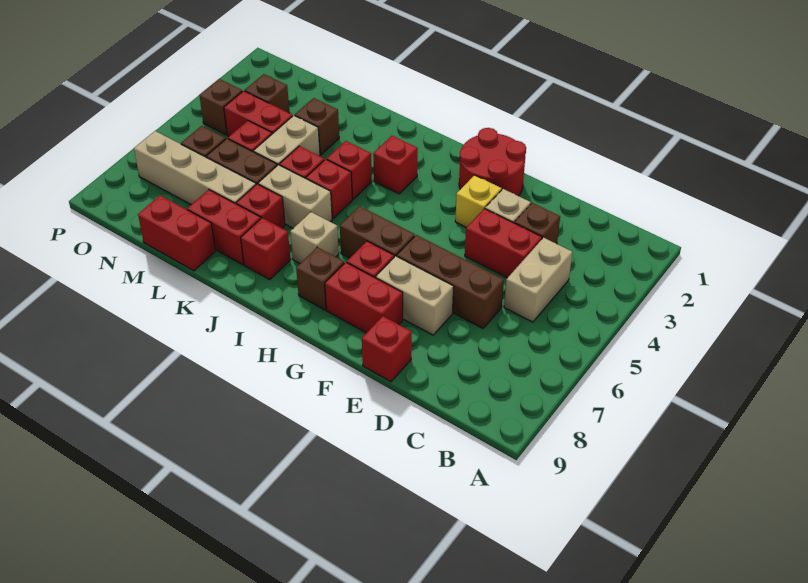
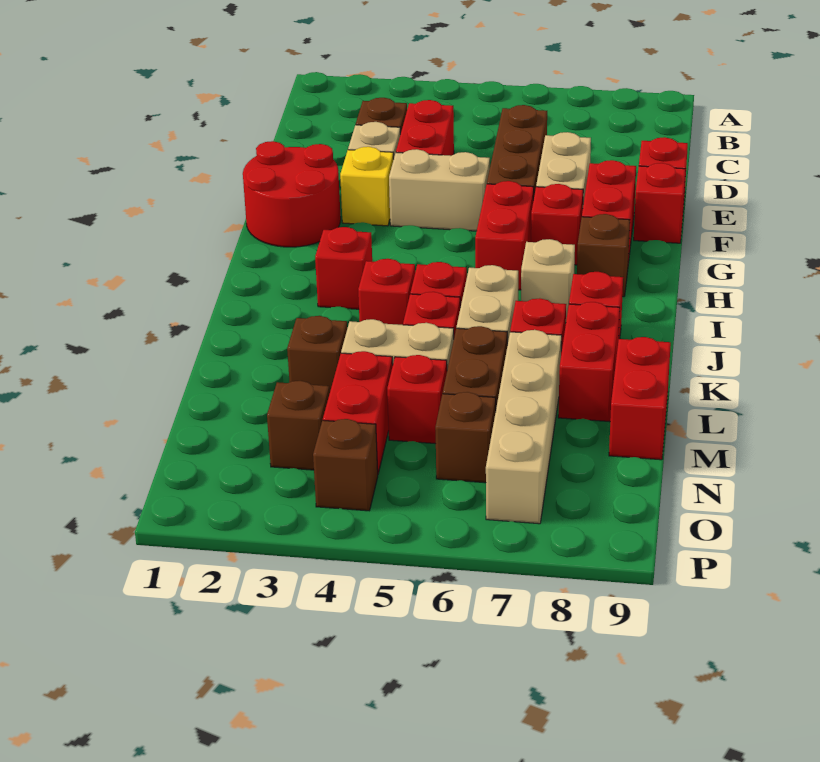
tan 1x2 brick [504,238,572,322] -> tan 1x2 brick moved to [389,149,490,231]
none -> red 1x1 brick [634,163,686,243]
brown 1x2 brick [340,206,415,258] -> red 1x2 brick [475,181,534,290]

